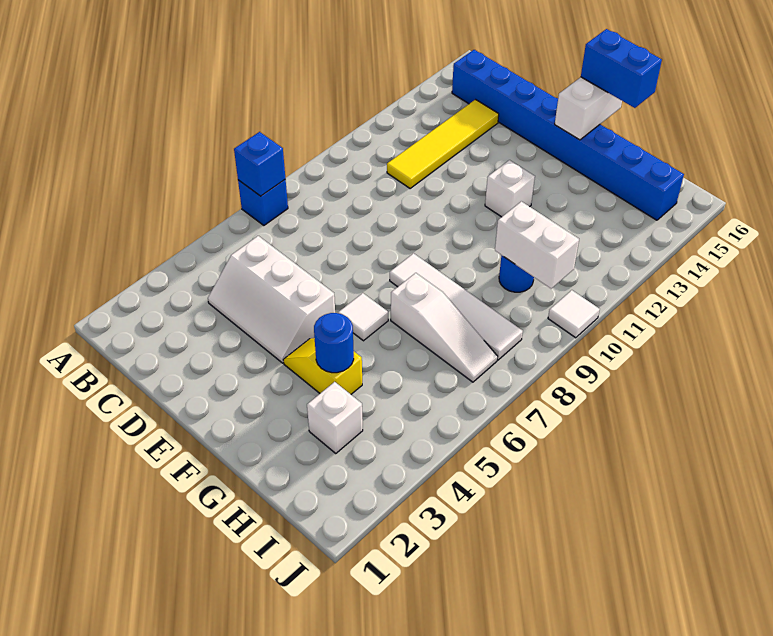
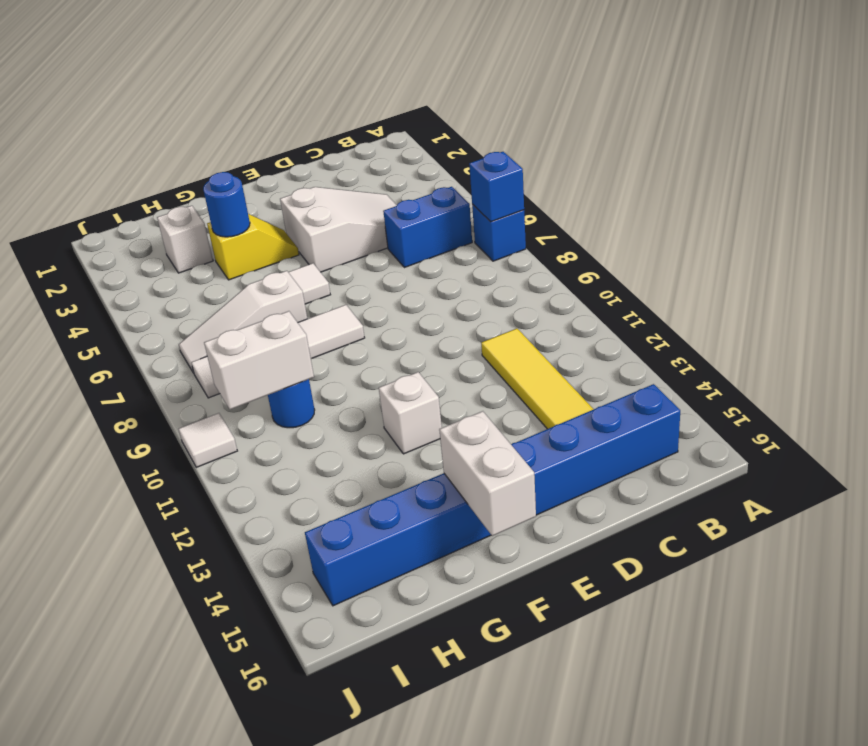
white 2x3 slope [208,236,335,363] -> white 2x3 slope turned to [280,187,397,272]
blue 1x2 brick [581,29,662,108] -> blue 1x2 brick moved to [383,187,472,268]

